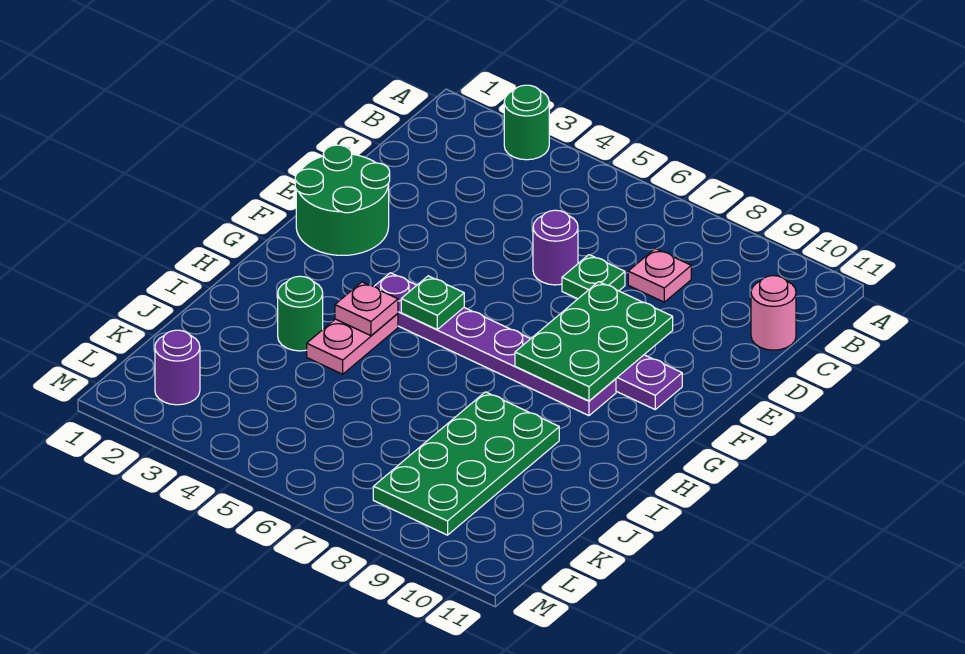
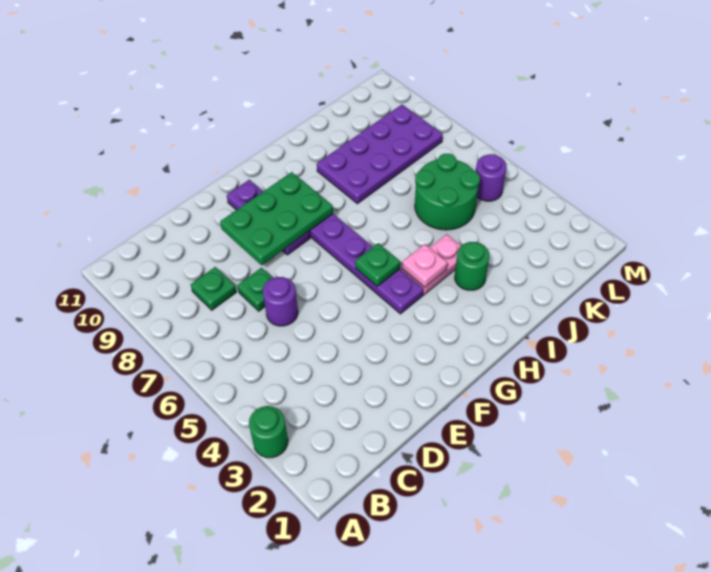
pink 1x1 plate [628,249,691,302] -> green 1x1 plate [191,267,236,310]
pink 1x1 round brick [751,276,796,350] -> none
green 2x2 round brick [295,145,390,255] -> green 2x2 round brick moved to [415,154,480,230]
green 2x4 plate [373,392,559,535] -> purple 2x4 plate [317,105,443,204]
purple 1x1 round brick [155,330,200,405] -> purple 1x1 round brick moved to [476,154,507,201]

